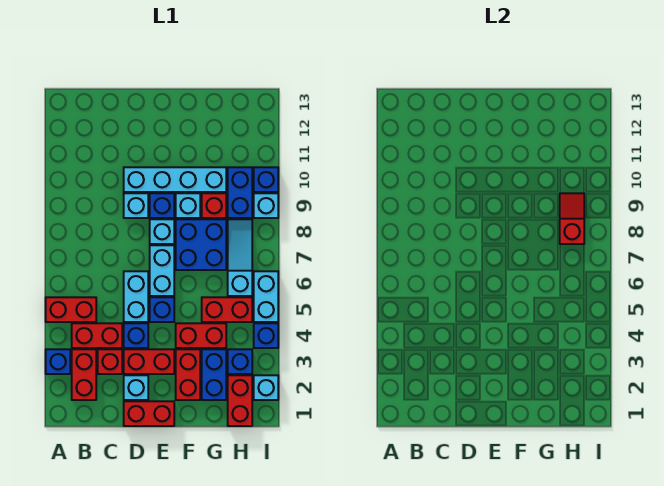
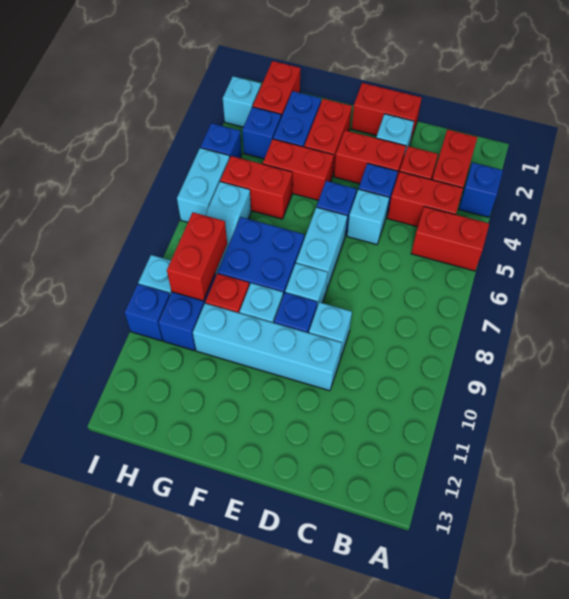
cyan 1x2 brick [124,271,148,322] -> cyan 1x1 brick [347,189,389,245]
red 1x2 slope [560,193,584,244] -> red 1x2 brick [167,212,227,301]

